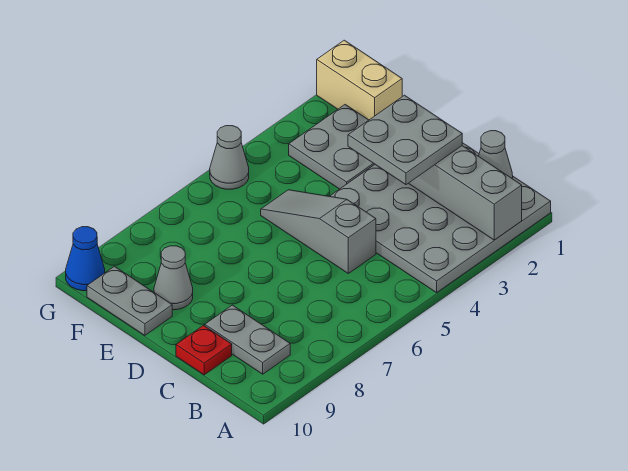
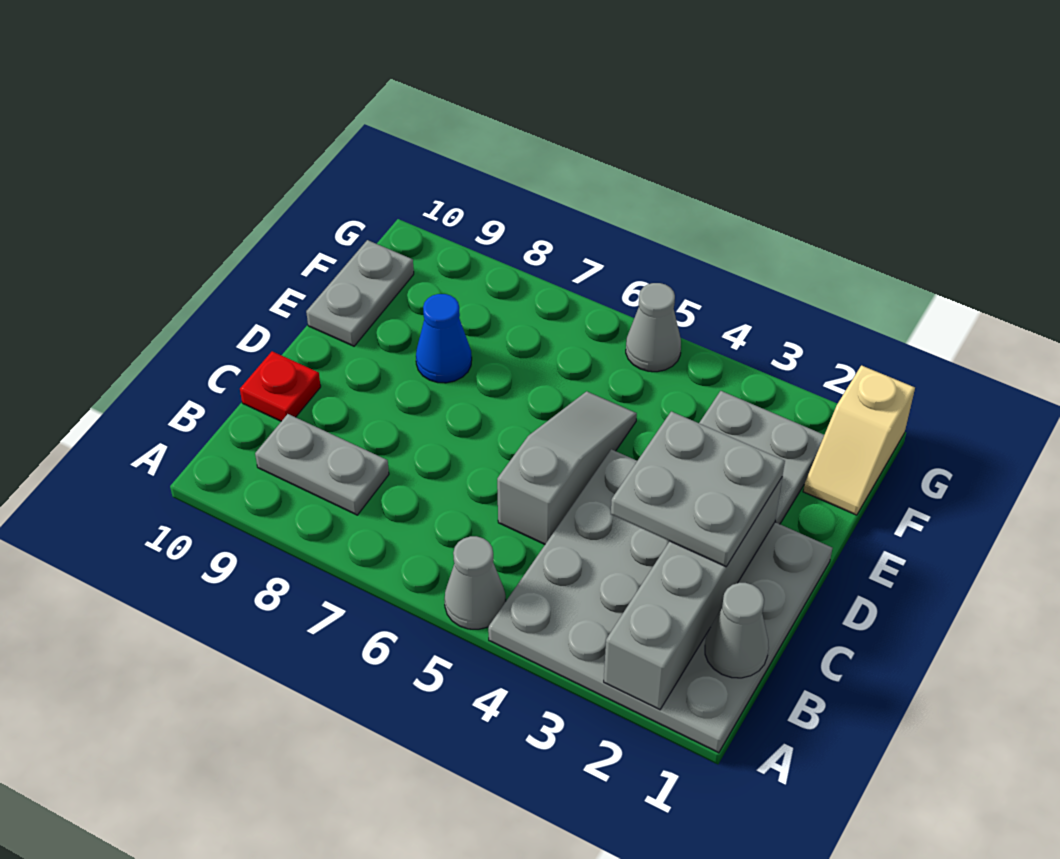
grey 1x2 plate [205,305,290,374] -> grey 1x2 plate turned to [255,414,389,515]
grey 1x1 cone [154,246,193,310] -> grey 1x1 cone moved to [444,536,506,629]
tan 1x2 brick [317,40,402,120] -> tan 1x2 slope [803,365,915,515]
blue 1x1 cone [66,227,105,291] -> blue 1x1 cone moved to [416,294,472,383]

